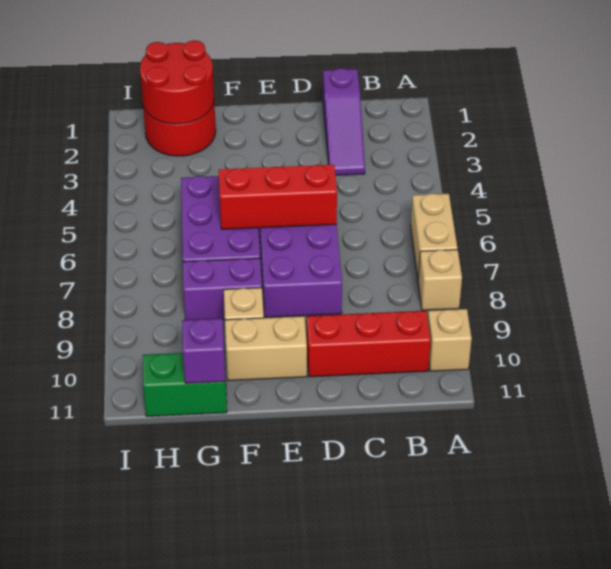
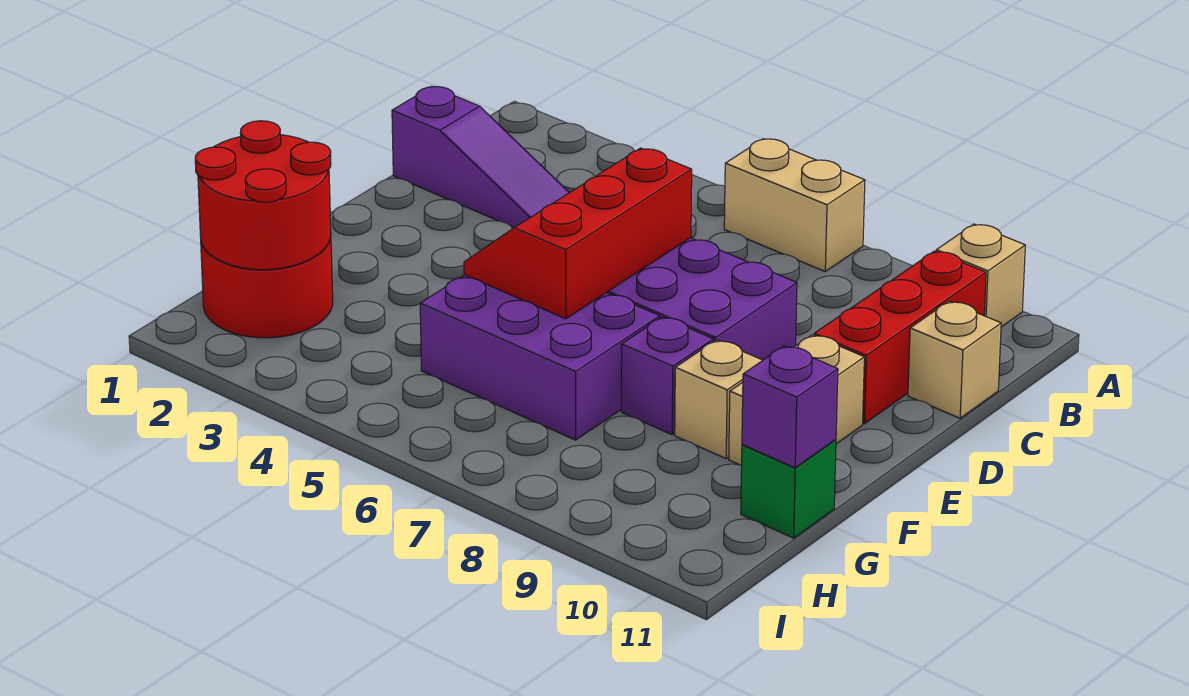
tan 1x1 brick [418,250,462,310] -> tan 1x1 brick moved to [908,301,1001,418]
purple 1x2 brick [183,258,262,320] -> purple 1x1 brick [621,317,713,435]
green 1x2 brick [143,353,227,416] -> green 1x1 brick [741,440,836,538]

